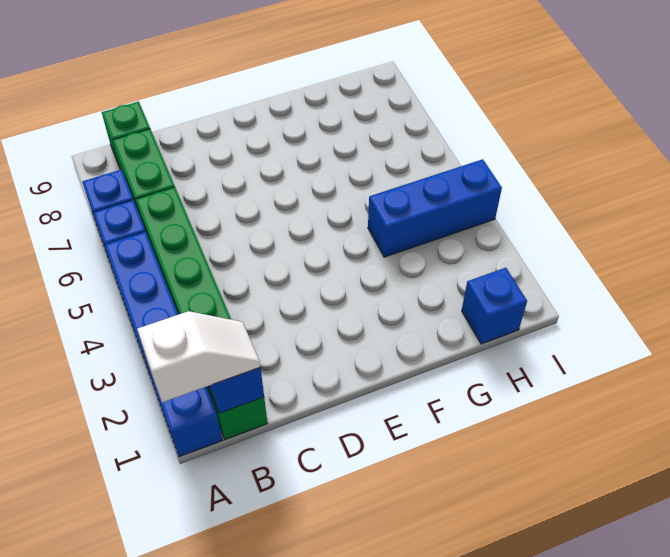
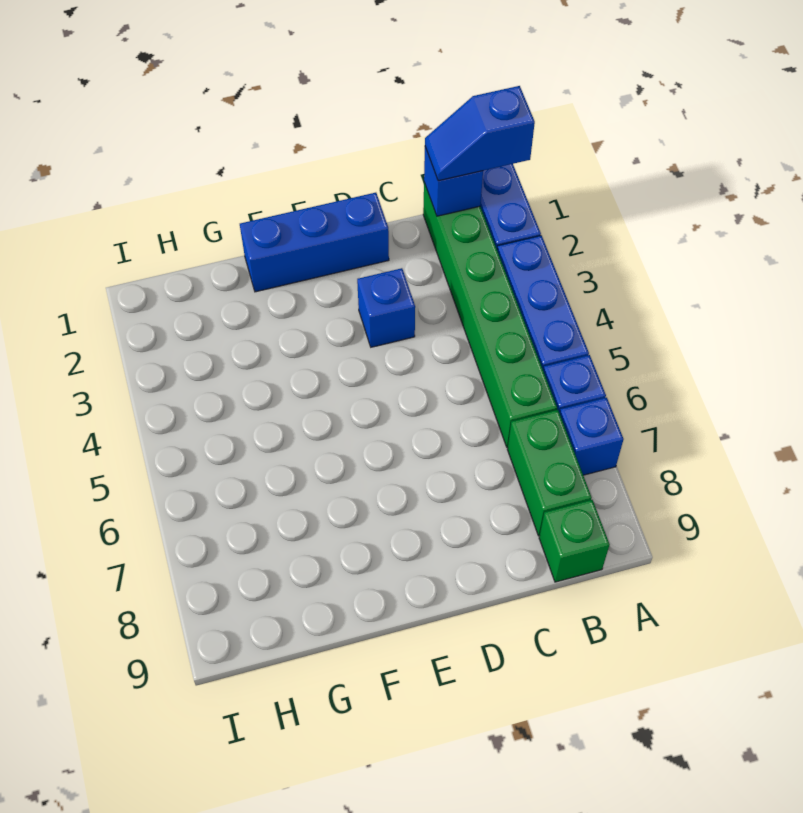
white 1x2 slope [137,311,260,402] -> blue 1x2 slope [425,86,535,181]
blue 1x3 brick [368,159,502,257] -> blue 1x3 brick moved to [240,193,389,292]
blue 1x1 brick [462,268,527,344] -> blue 1x1 brick moved to [357,268,415,347]

